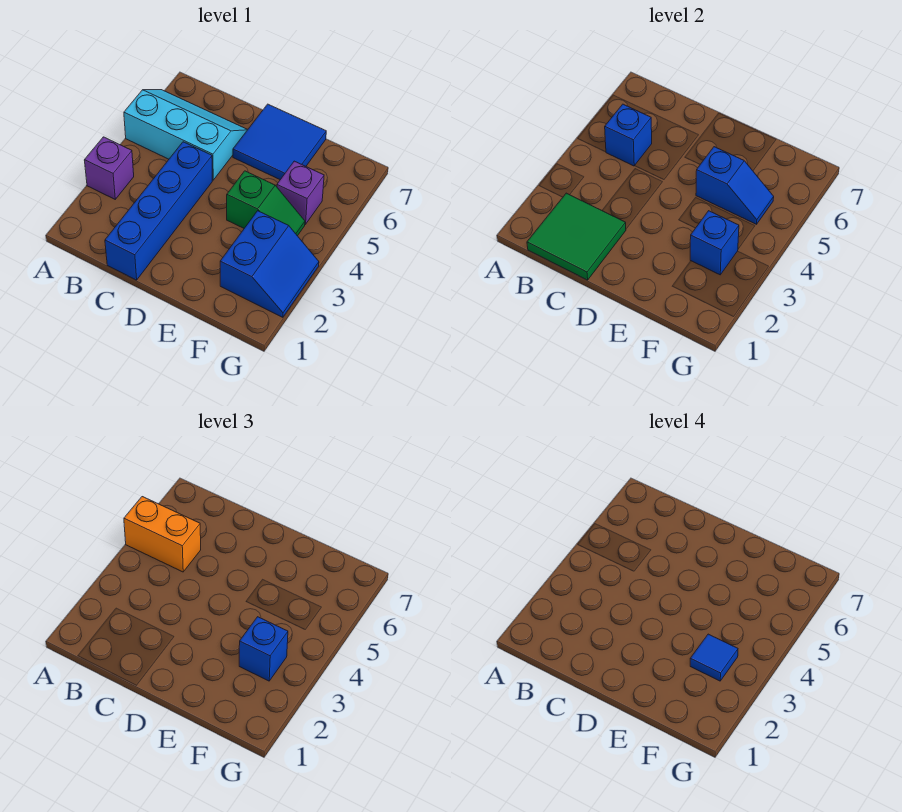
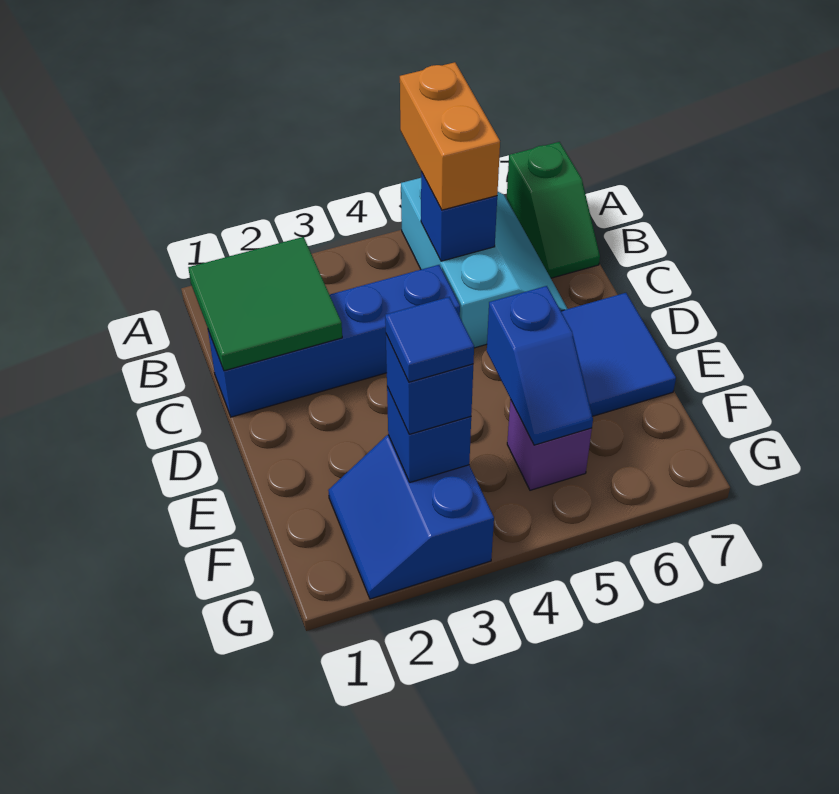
purple 1x1 brick [84,137,134,199] -> none
green 1x2 slope [227,171,305,236] -> green 1x2 slope moved to [507,142,600,278]
blue 2x2 slope [220,211,319,317] -> blue 2x2 slope turned to [328,435,494,599]

